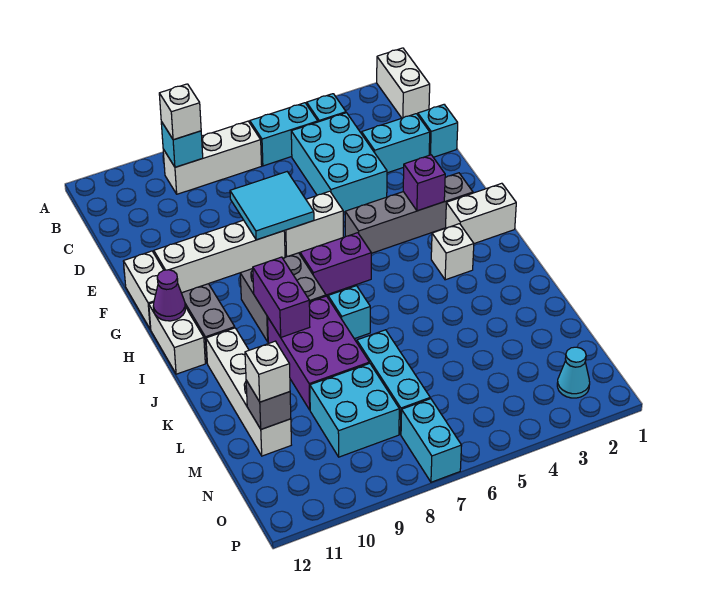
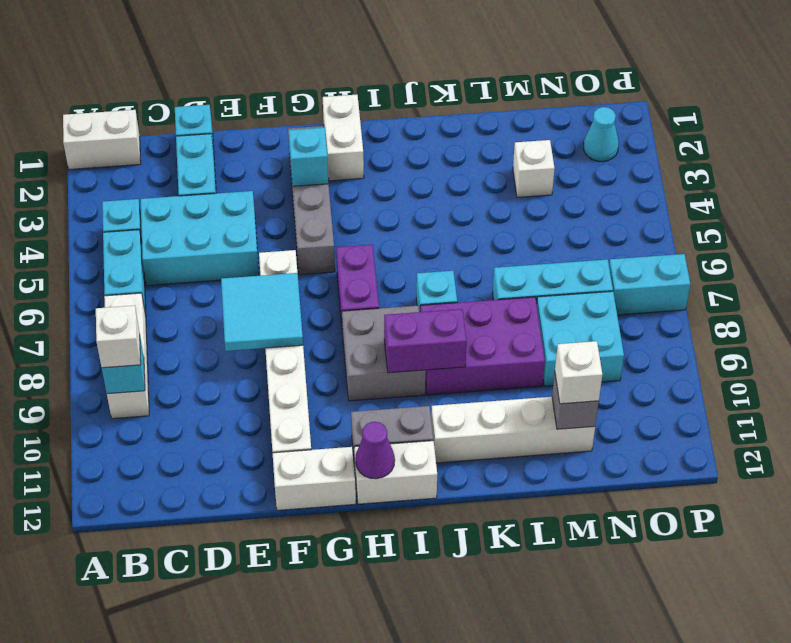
purple 1x1 brick [403,155,445,211] -> cyan 1x1 brick [289,127,329,186]
white 1x1 brick [431,224,474,280] -> white 1x1 brick moved to [513,140,555,197]

